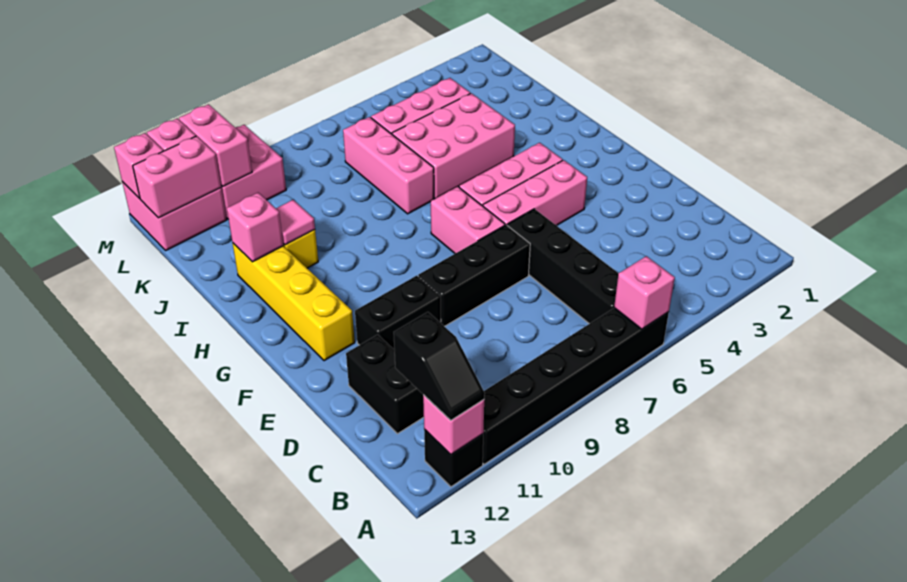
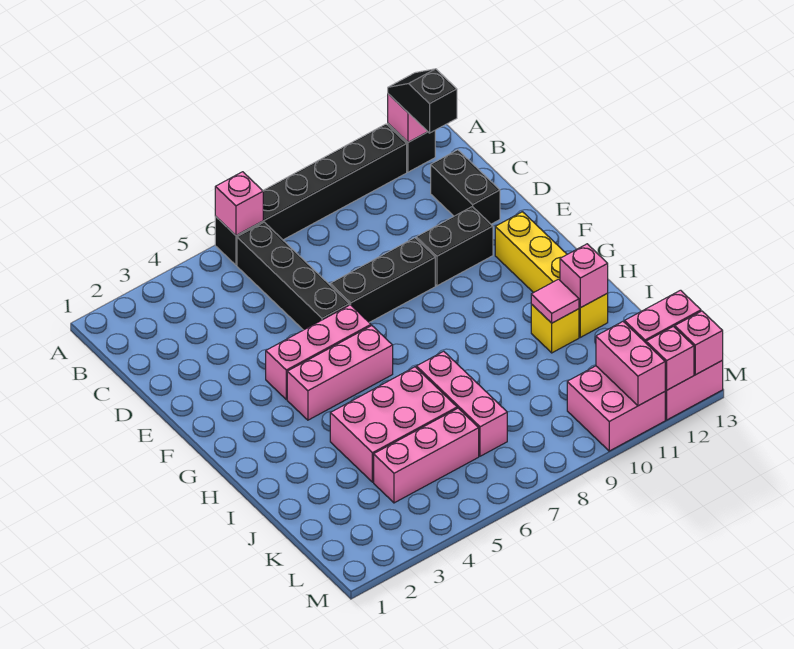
pink 1x2 brick [431,187,505,253] -> none

